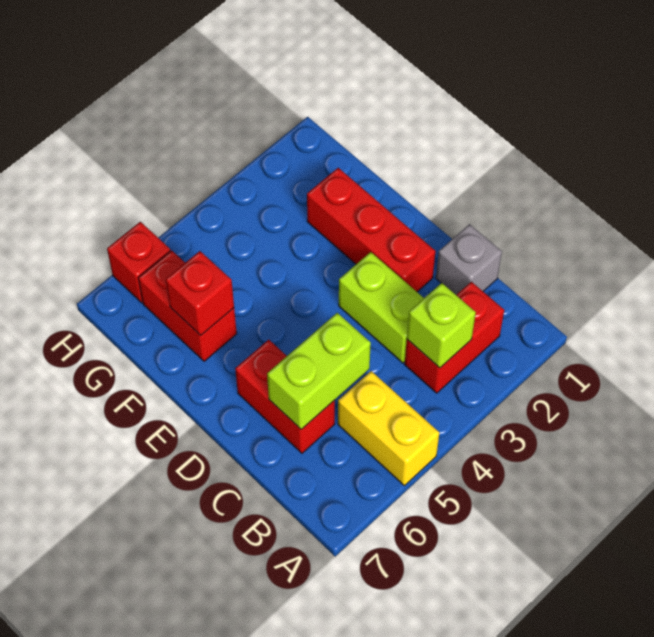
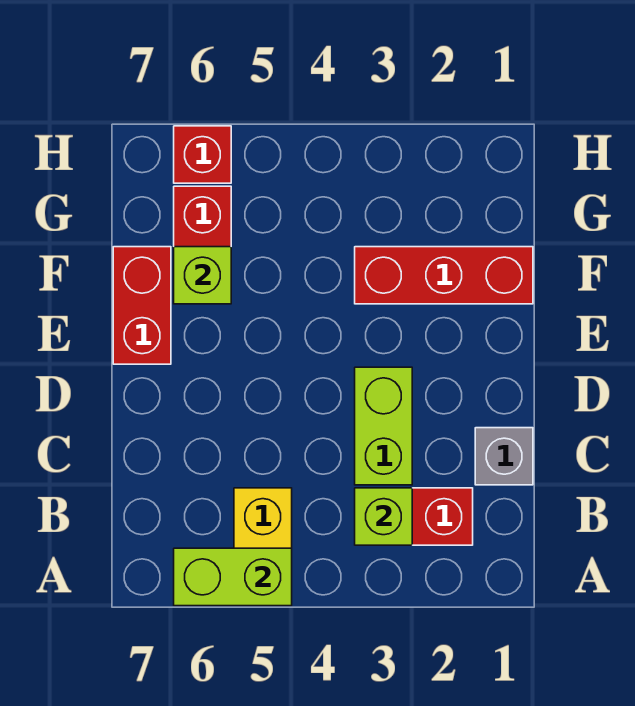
lime 1x2 brick [267,313,371,429] -> lime 1x2 brick moved to [174,548,292,606]
red 1x2 brick [235,340,335,453] -> red 1x2 brick moved to [113,247,171,364]
red 1x3 brick [307,168,436,292] -> red 1x3 brick turned to [355,247,533,304]
red 1x1 brick [166,251,234,335] -> lime 1x1 brick [174,247,231,304]

